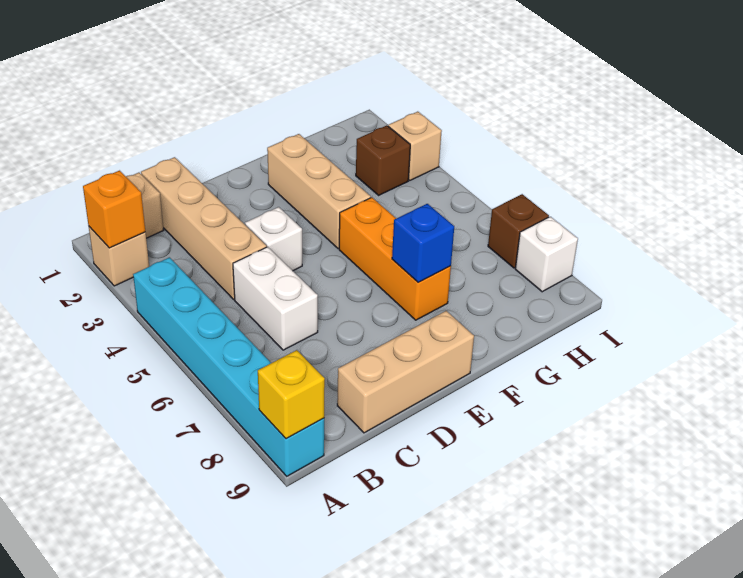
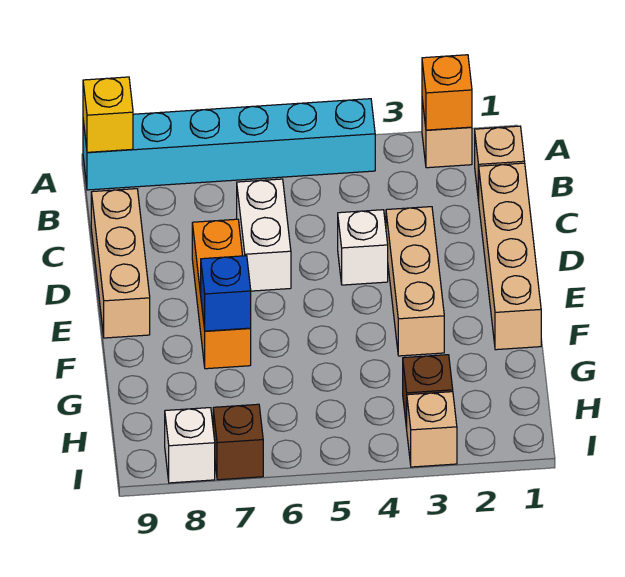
tan 1x4 brick [141,157,267,299] -> tan 1x4 brick turned to [479,163,541,350]
white 1x2 brick [233,247,318,350] -> white 1x2 brick turned to [237,179,291,291]
tan 1x3 brick [267,134,371,249] -> tan 1x3 brick turned to [386,207,444,356]
orange 1x3 brick [339,197,451,320] -> orange 1x3 brick turned to [192,219,251,369]

